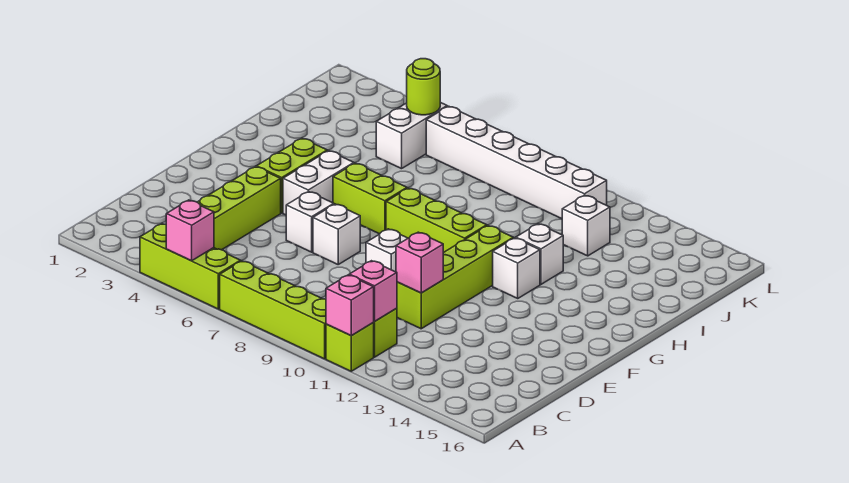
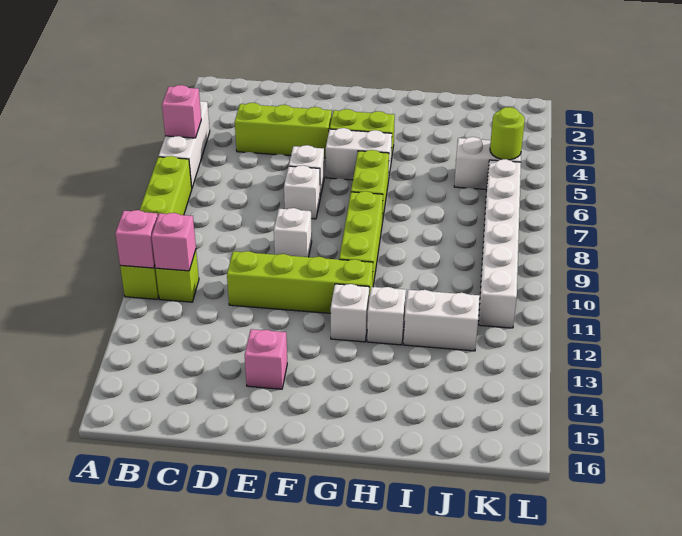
lime 1x3 brick [140,224,241,309] -> white 1x3 brick [159,101,210,187]
pink 1x1 brick [396,232,443,293] -> pink 1x1 brick moved to [245,329,287,389]
white 1x1 brick [562,195,610,256] -> white 1x2 brick [404,290,480,351]

